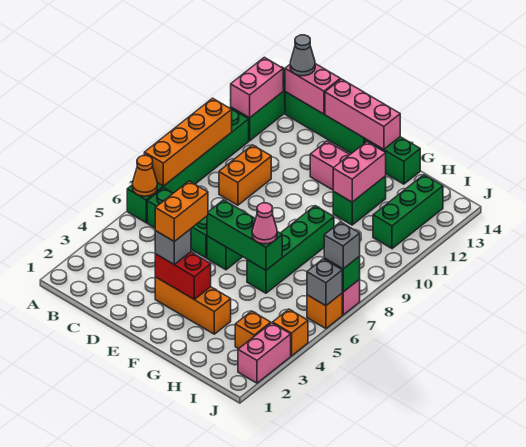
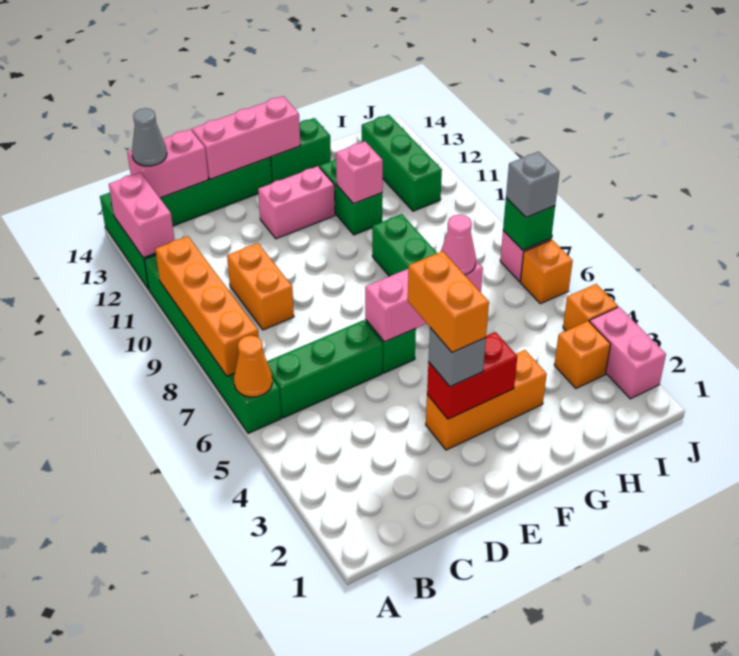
green 1x3 brick [207,200,282,270] -> pink 1x3 brick [365,261,483,342]
pink 1x2 brick [333,142,386,202] -> pink 1x1 brick [336,141,383,204]
grey 1x1 brick [307,259,342,306] -> none

